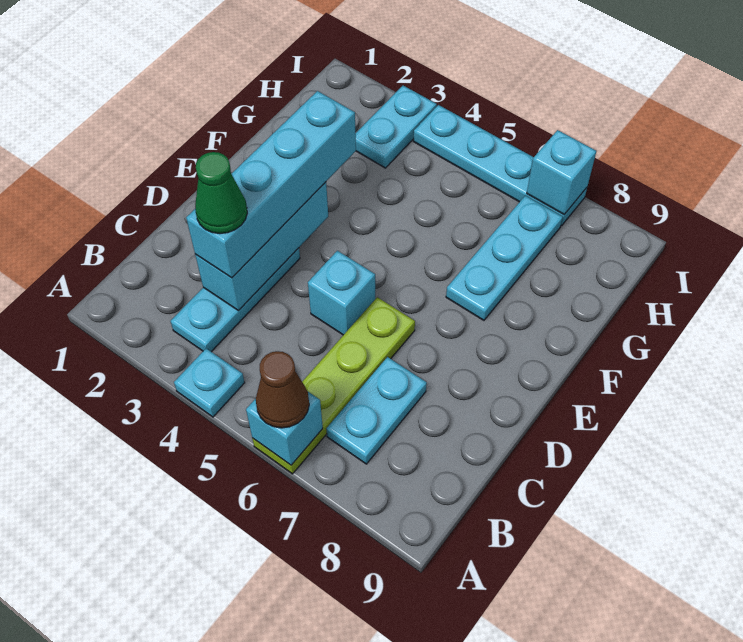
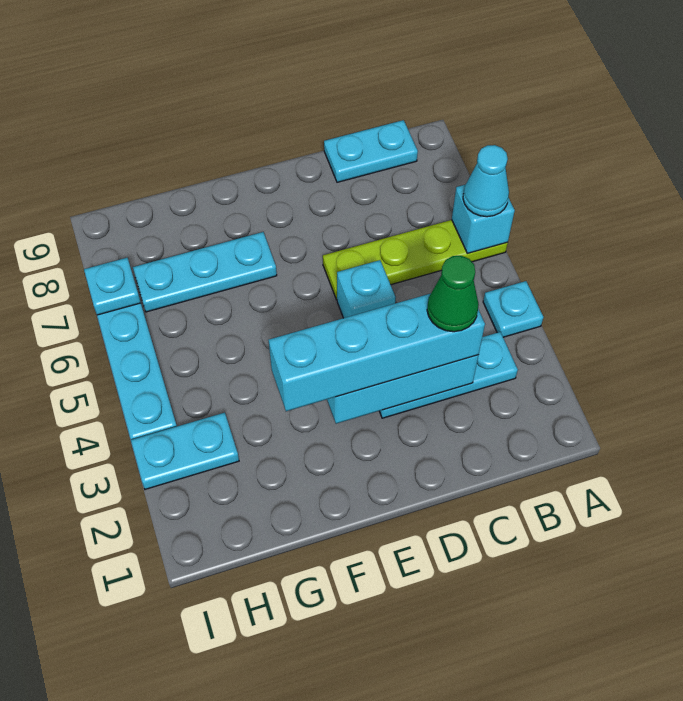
brown 1x1 cone [256,351,309,428] -> cyan 1x1 cone [463,145,509,217]
cyan 1x2 plate [326,357,427,464] -> cyan 1x2 plate moved to [324,120,418,182]
cyan 1x1 brick [527,130,596,215] -> cyan 1x1 plate [84,258,141,315]

